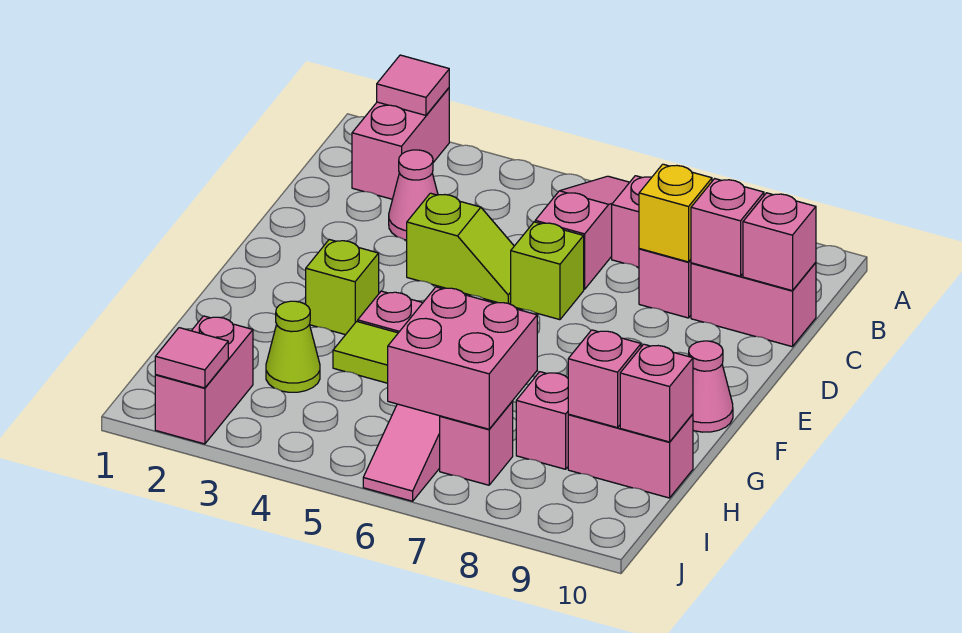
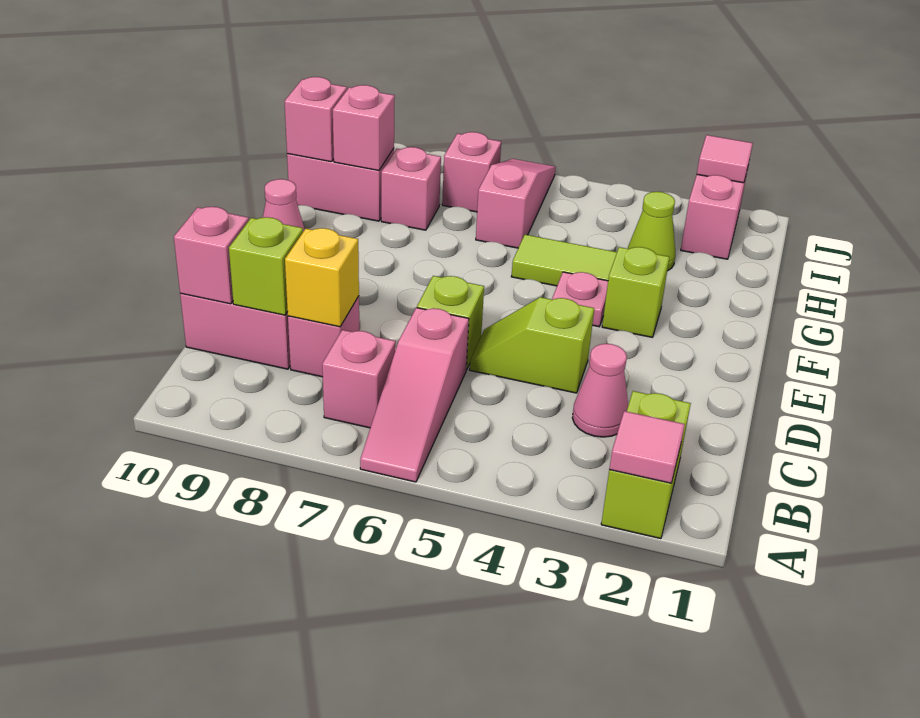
pink 1x2 brick [352,88,449,199] -> lime 1x2 brick [601,391,691,539]
pink 1x1 brick [691,179,764,276] -> lime 1x1 brick [229,217,303,315]
pink 2x2 brick [388,287,537,429] -> none

